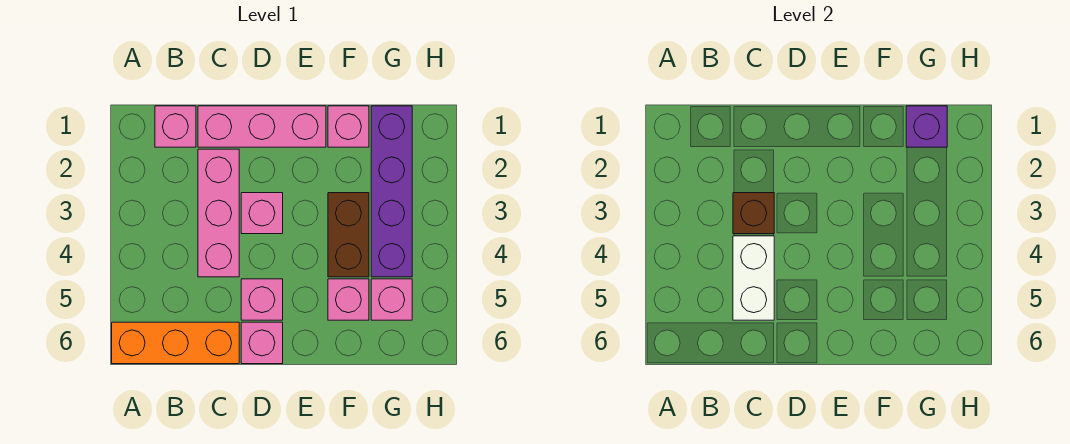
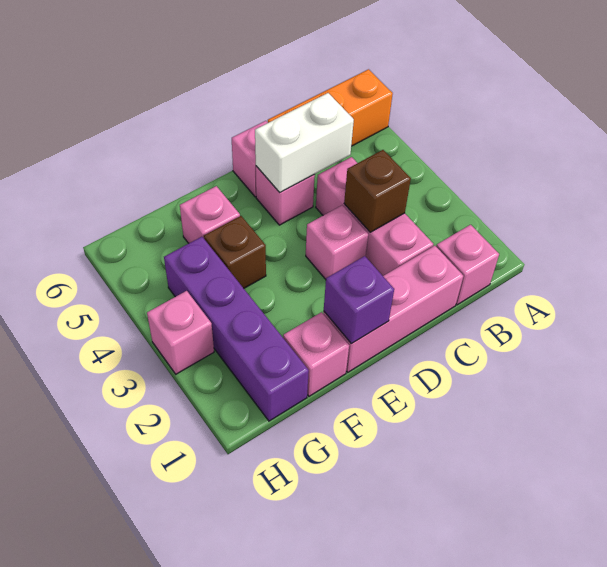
white 1x2 brick [733,236,774,320] -> white 1x2 brick turned to [255,93,354,192]
brown 1x2 brick [328,193,369,277] -> brown 1x1 brick [204,216,266,288]
purple 1x1 brick [906,106,947,147] -> purple 1x1 brick moved to [324,256,394,344]
pink 1x1 brick [371,279,412,320] -> pink 1x1 brick moved to [147,291,214,374]

